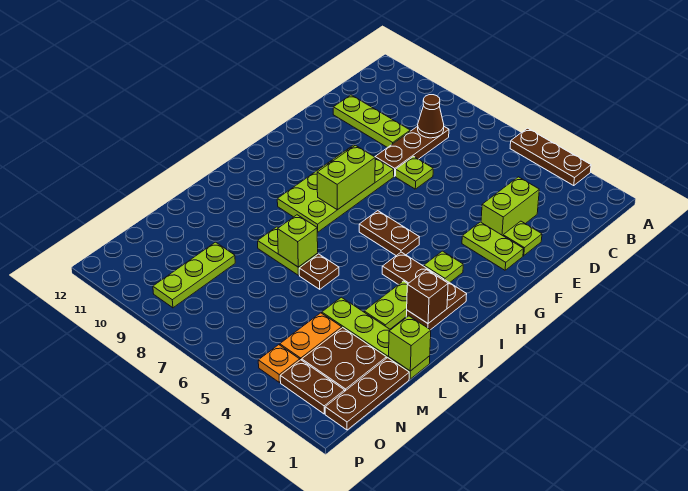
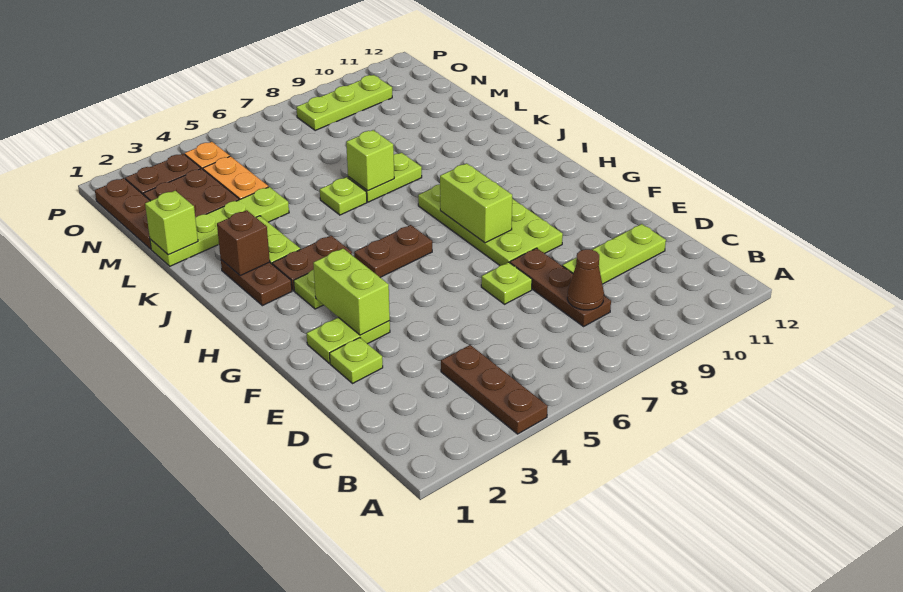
brown 1x3 plate [510,128,591,185] -> brown 1x3 plate turned to [441,345,548,434]
lime 1x2 brick [481,177,539,236] -> lime 1x2 brick moved to [313,249,390,335]
brown 1x1 plate [299,254,339,289] -> lime 1x1 plate [320,177,367,215]
lime 1x3 plate [153,242,235,308] -> lime 1x3 plate turned to [296,75,392,130]

